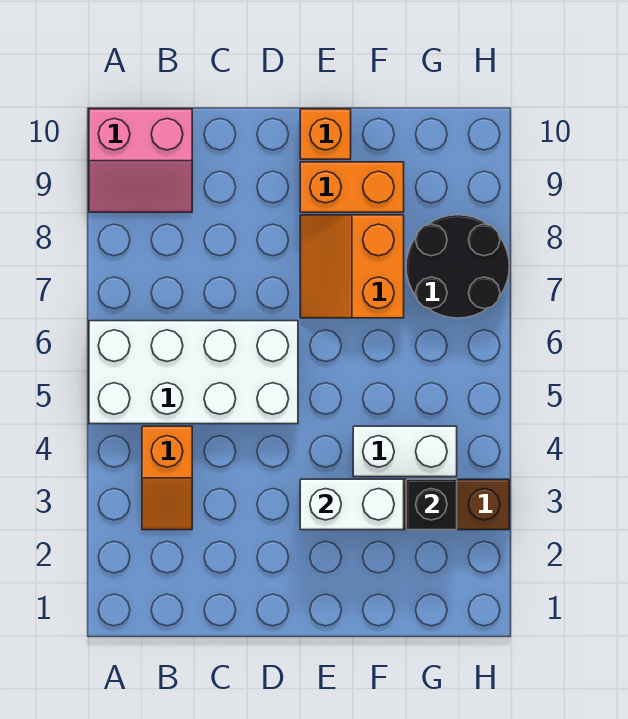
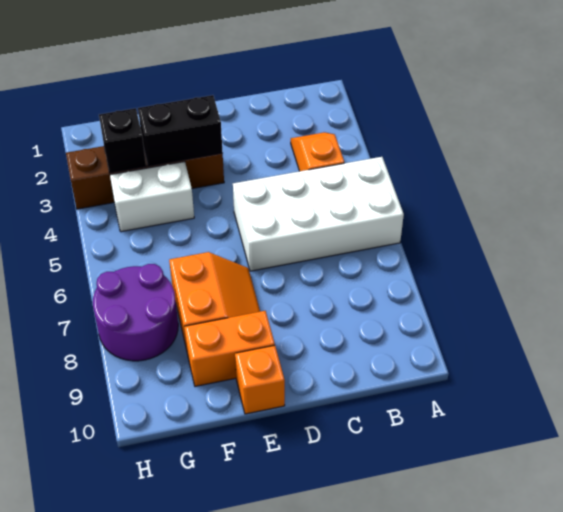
pink 2x2 slope [89,109,192,212] -> none
white 1x2 brick [300,479,404,530] -> black 1x2 brick [138,95,223,166]
black 2x2 round brick [406,215,509,318] -> purple 2x2 round brick [93,264,178,361]

